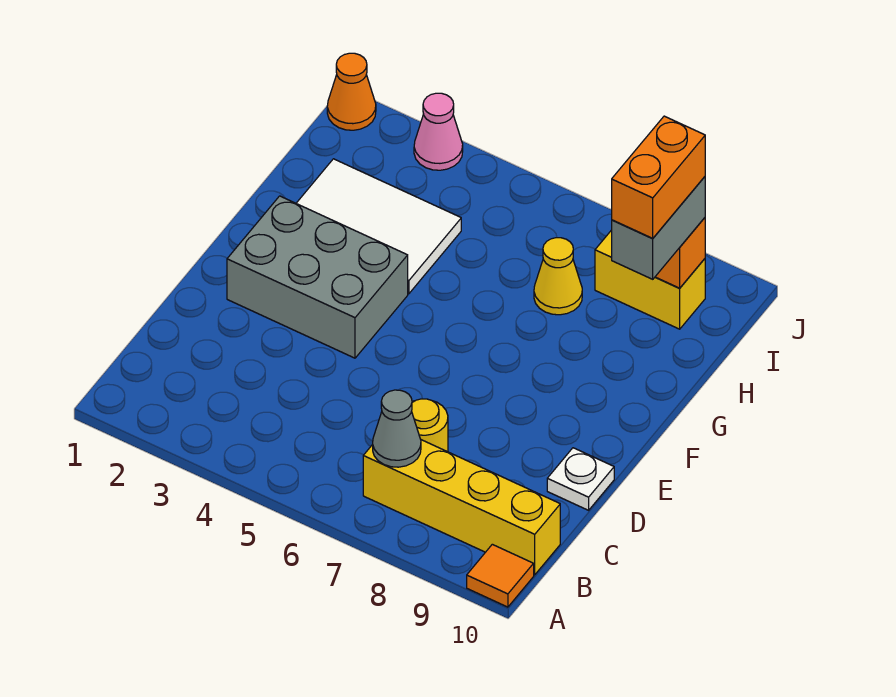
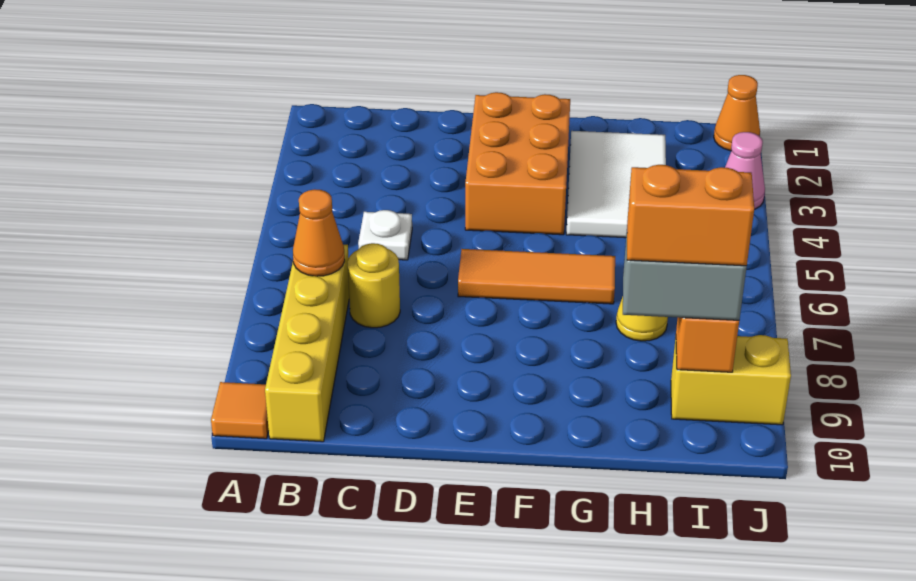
grey 1x1 cone [373,390,421,467] -> orange 1x1 cone [293,189,345,276]
white 1x1 plate [547,448,614,510] -> white 1x1 plate moved to [358,210,412,260]
grey 2x3 brick [227,196,408,358] -> orange 2x3 brick [465,92,570,235]
none -> orange 1x3 tile [458,249,615,304]
yellow 1x2 brick [595,230,705,329] -> yellow 1x2 brick turned to [671,335,791,425]

